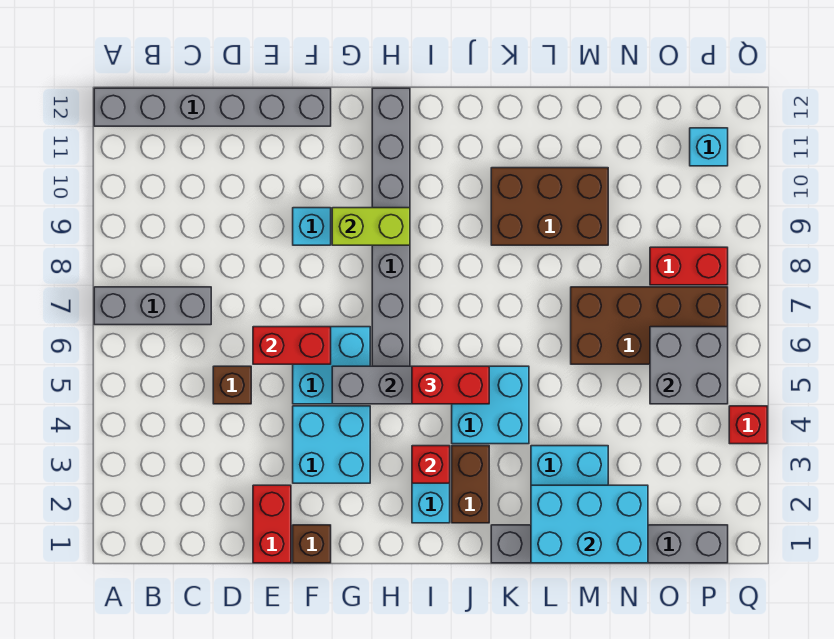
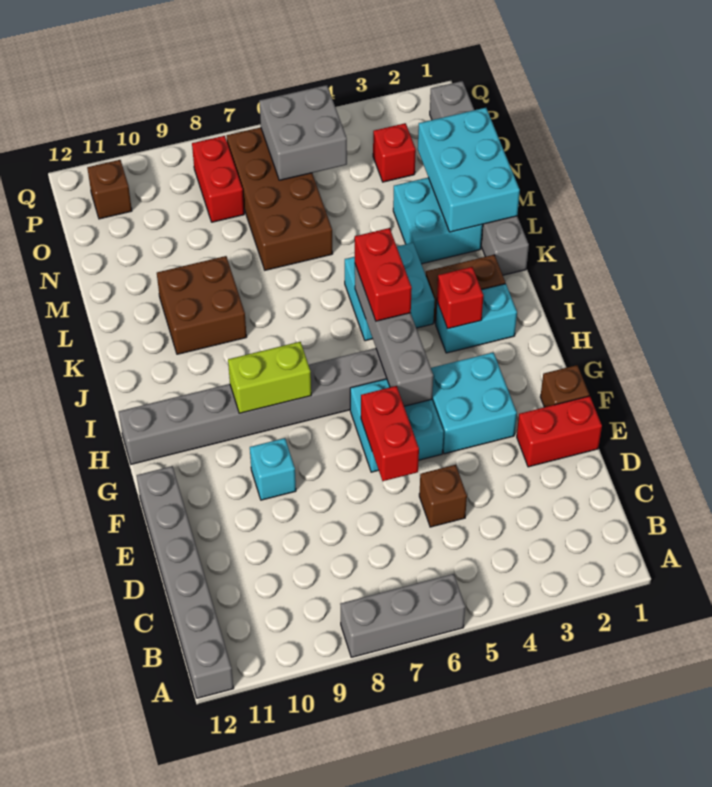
grey 1x3 brick [94,287,211,325] -> grey 1x3 brick turned to [340,574,465,657]
lime 1x2 brick [332,208,410,245] -> lime 1x2 brick turned to [228,342,311,413]
brown 2x3 brick [491,168,608,245] -> brown 2x2 brick [157,256,247,354]
cyan 1x1 brick [690,128,728,166] -> brown 1x1 brick [87,160,132,219]
red 1x1 brick [729,406,767,444] -> red 1x1 brick moved to [373,123,416,182]

